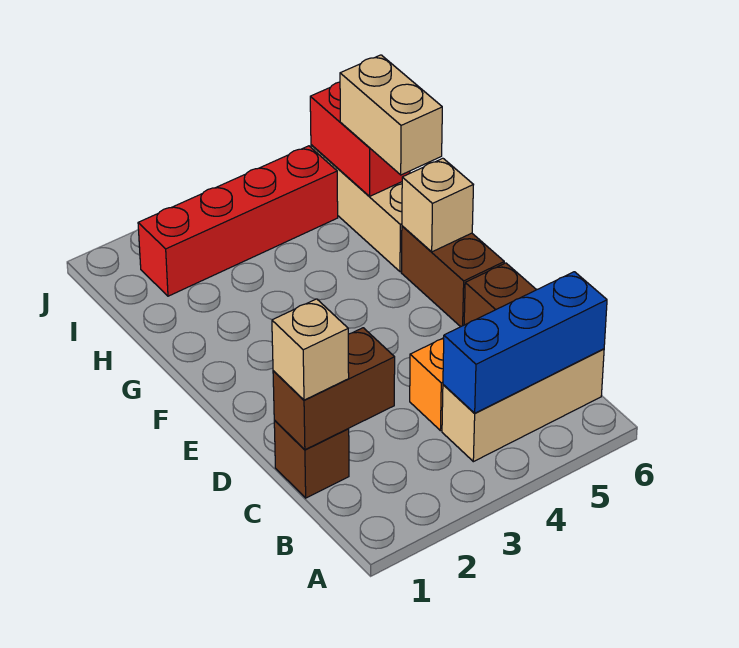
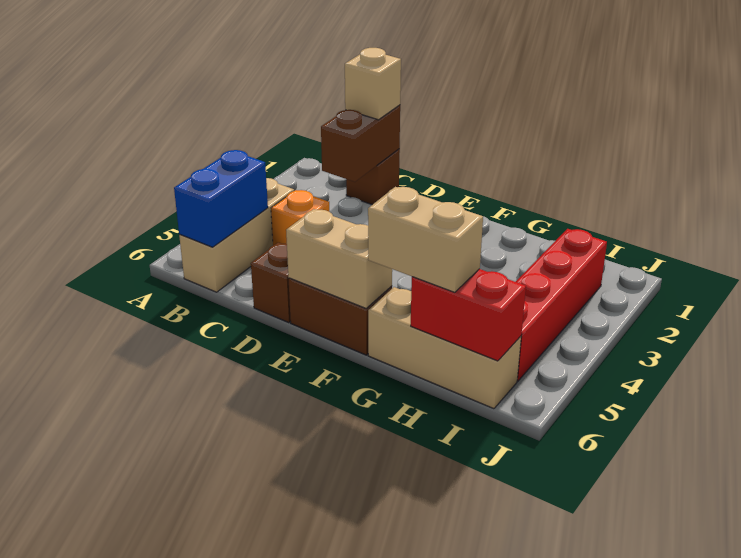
blue 1x3 brick [443,272,607,413] -> blue 1x2 brick [174,150,268,247]
tan 1x1 brick [402,158,473,252] -> tan 1x2 brick [286,209,392,308]

